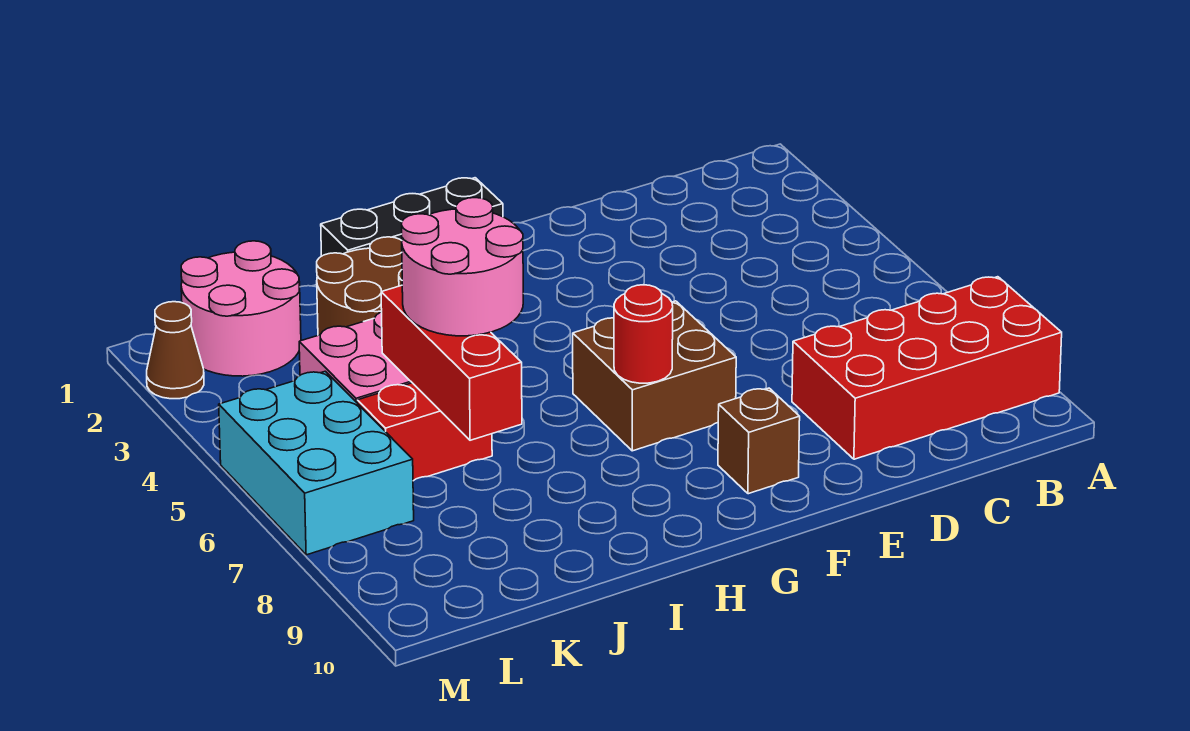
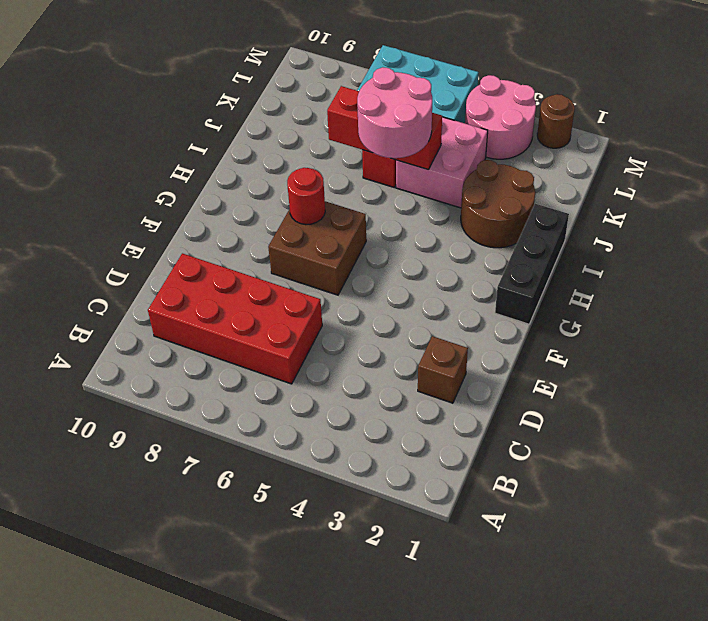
red 2x4 brick [792,277,1062,459] -> red 2x4 brick turned to [148,253,322,384]
brown 1x1 brick [718,388,800,494] -> brown 1x1 brick moved to [418,336,468,403]
pink 2x2 round brick [181,241,301,376] -> pink 2x2 round brick moved to [465,75,536,159]
brown 1x1 cone [147,302,204,399] -> brown 1x1 round brick [537,94,575,148]

